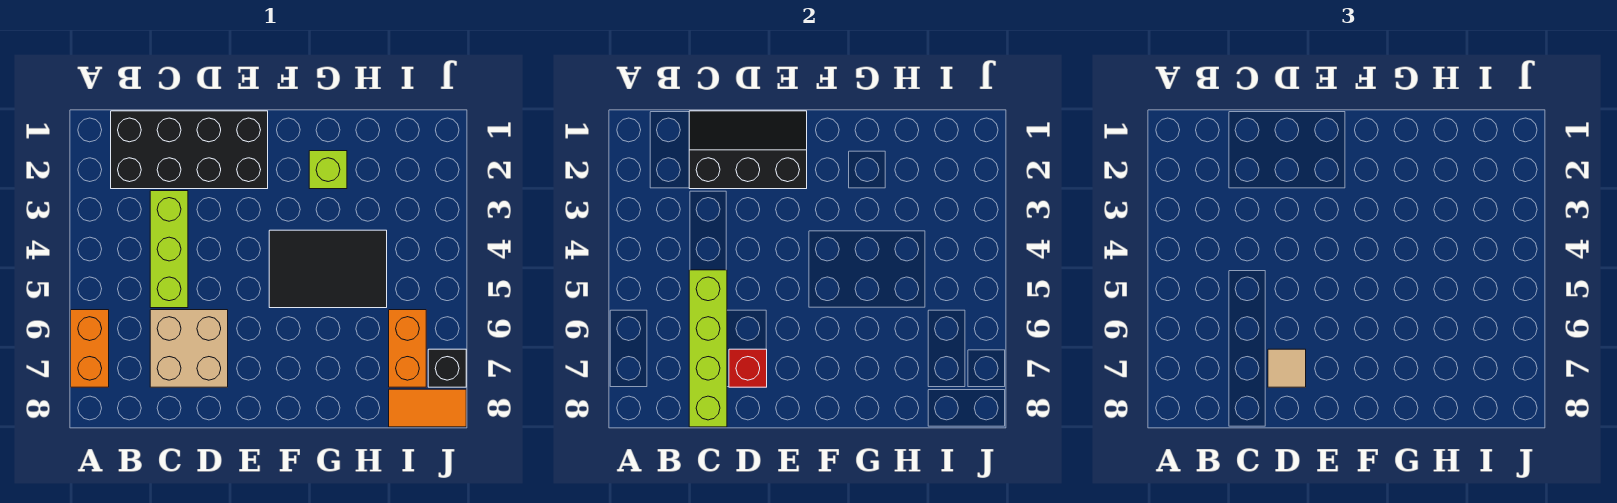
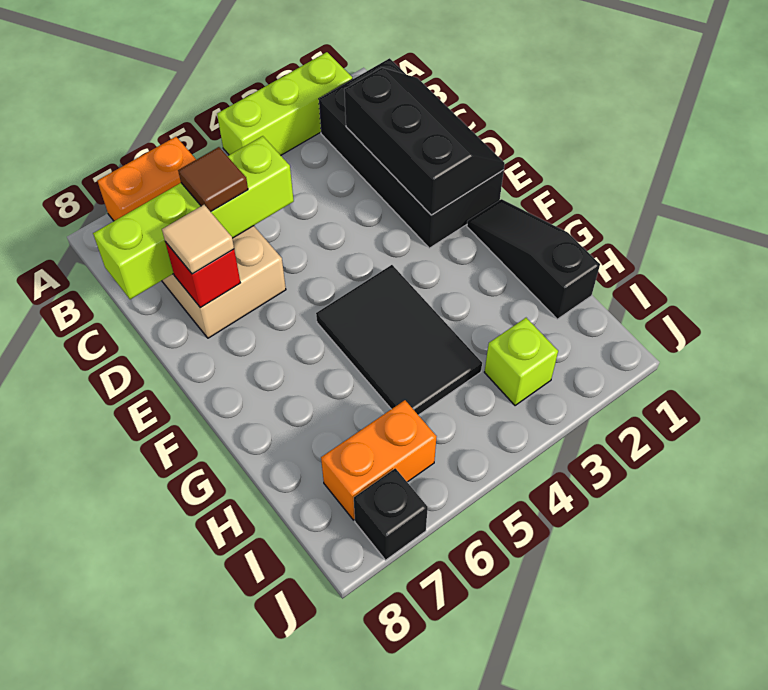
lime 1x3 brick [150,191,188,308] -> lime 1x3 brick moved to [217,52,352,155]
none -> brown 1x1 tile [178,147,248,212]
none -> black 1x3 slope [467,199,600,319]
lime 1x1 brick [309,151,347,189] -> lime 1x1 brick moved to [484,318,558,406]
orange 1x2 tile [389,389,466,427] -> none

